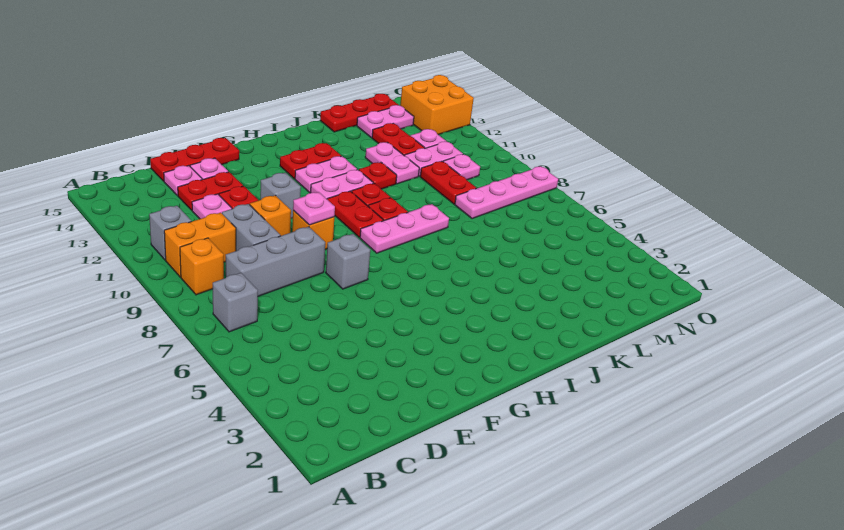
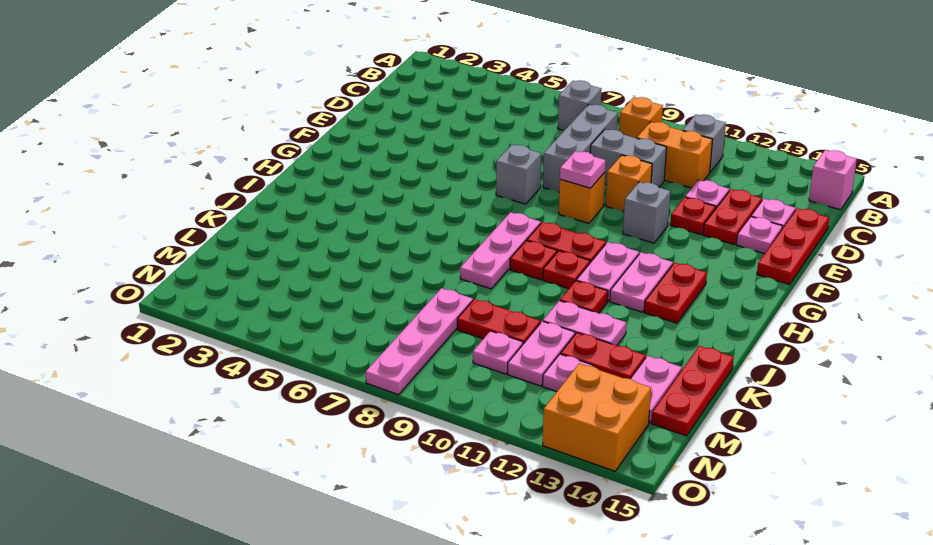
orange 1x2 brick [164,213,236,277] -> orange 1x2 brick turned to [637,122,712,188]
none -> pink 1x1 brick [809,150,857,210]

